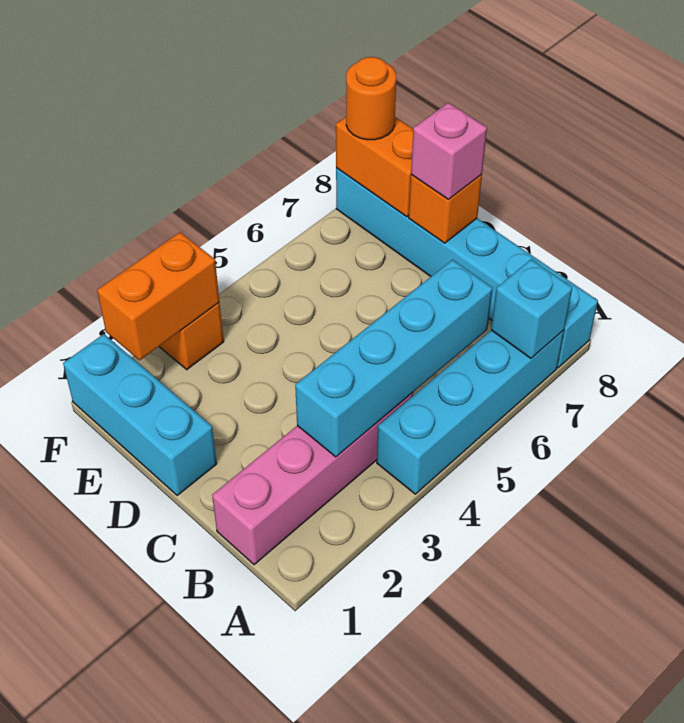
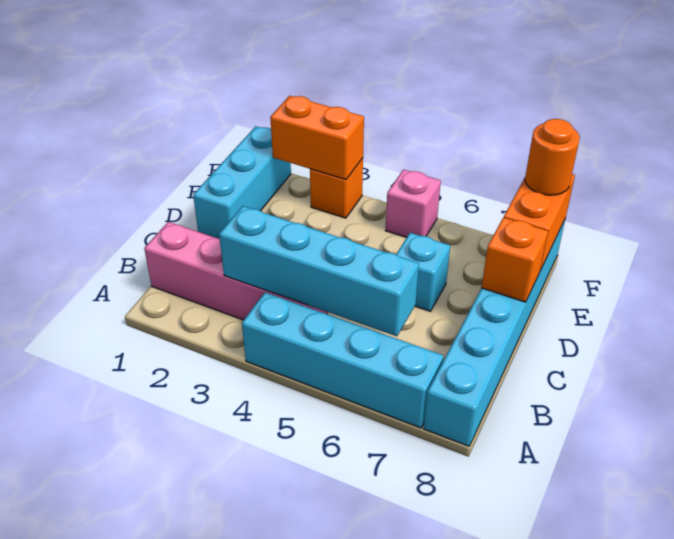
cyan 1x1 brick [491,259,572,358] -> cyan 1x1 brick moved to [396,233,450,311]
pink 1x1 brick [411,103,487,200] -> pink 1x1 brick moved to [385,170,441,238]

